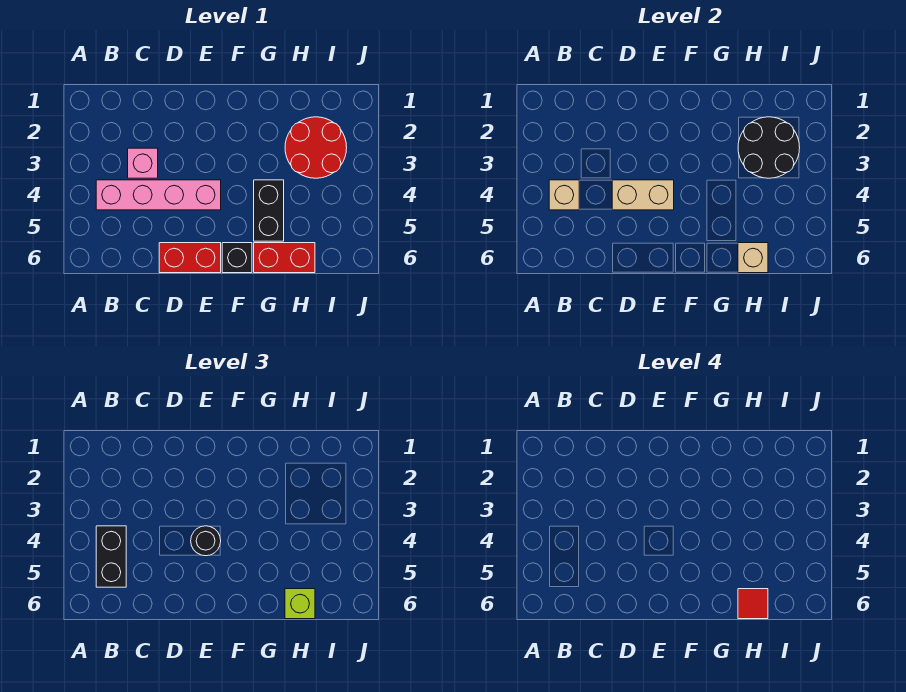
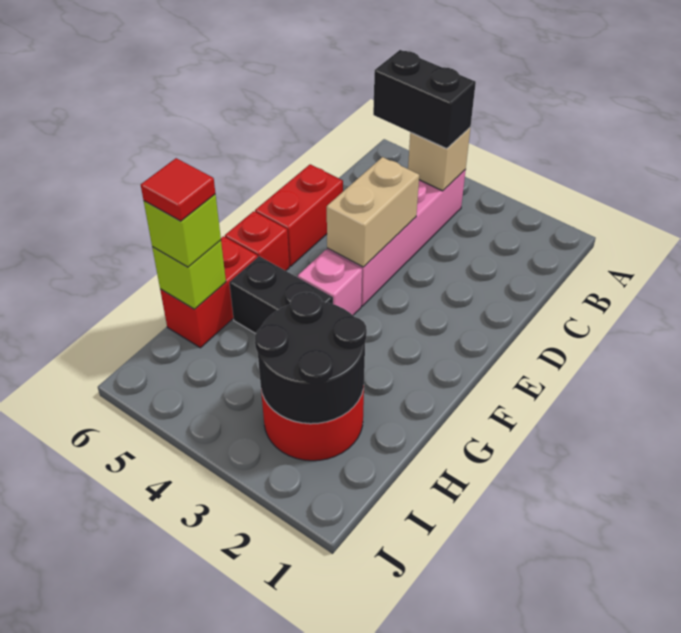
pink 1x1 brick [128,148,158,178] -> pink 1x1 brick moved to [298,250,362,315]
black 1x1 round brick [191,526,221,556] -> none
black 1x1 brick [222,243,252,273] -> red 1x1 brick [225,211,289,271]
tan 1x1 brick [738,243,768,273] -> lime 1x1 brick [152,240,226,309]

